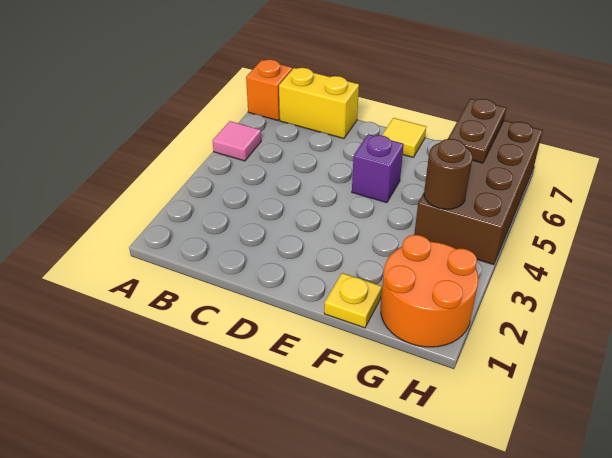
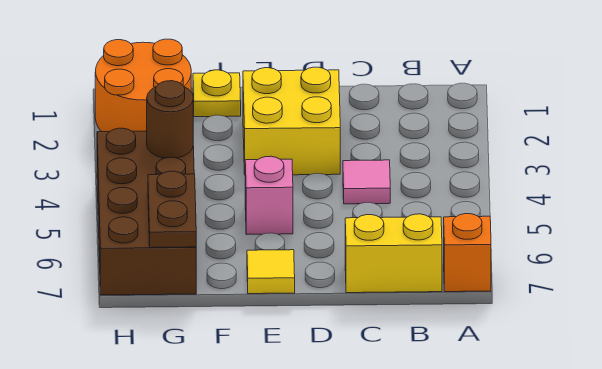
pink 1x1 tile [212,121,261,161] -> pink 1x1 tile moved to [343,160,390,204]
none -> yellow 2x2 brick [243,67,340,175]
purple 1x1 brick [352,134,404,203] -> pink 1x1 brick [245,156,293,234]

